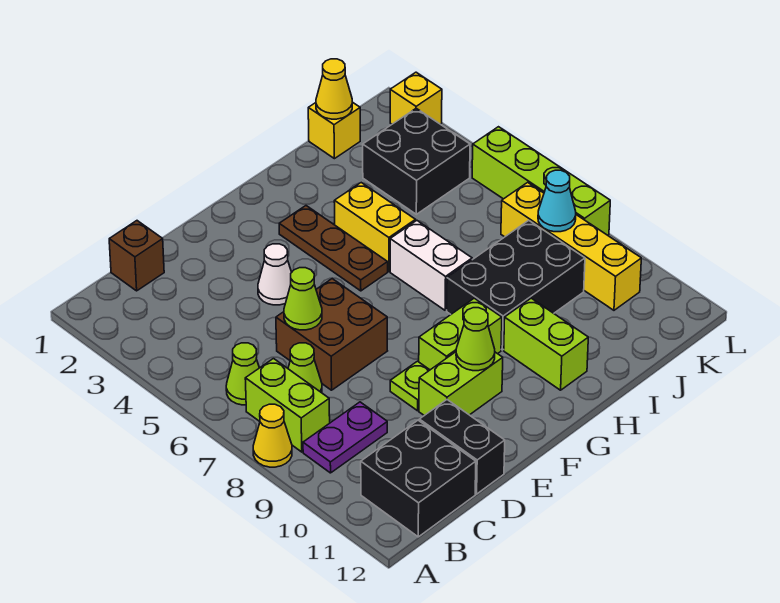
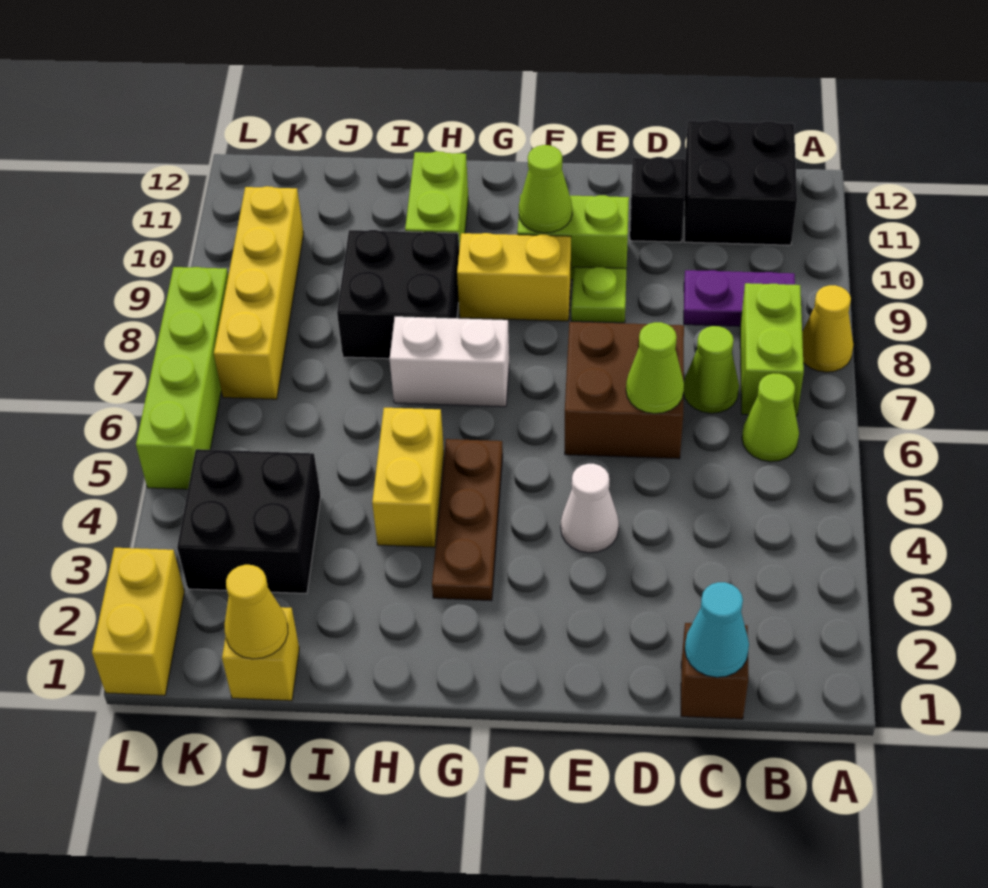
black 1x2 brick [419,400,505,494] -> black 1x1 brick [630,157,685,242]
lime 1x2 brick [419,298,502,370] -> yellow 1x2 brick [457,233,571,321]
white 1x2 brick [390,221,472,310] -> white 1x2 brick turned to [390,317,509,407]
black 2x3 brick [447,220,585,350] -> black 2x2 brick [337,230,459,359]
cyan 1x1 cone [538,170,576,232] -> cyan 1x1 cone moved to [685,582,749,677]
yellow 1x1 brick [390,72,442,124] -> yellow 1x2 brick [92,548,184,695]

